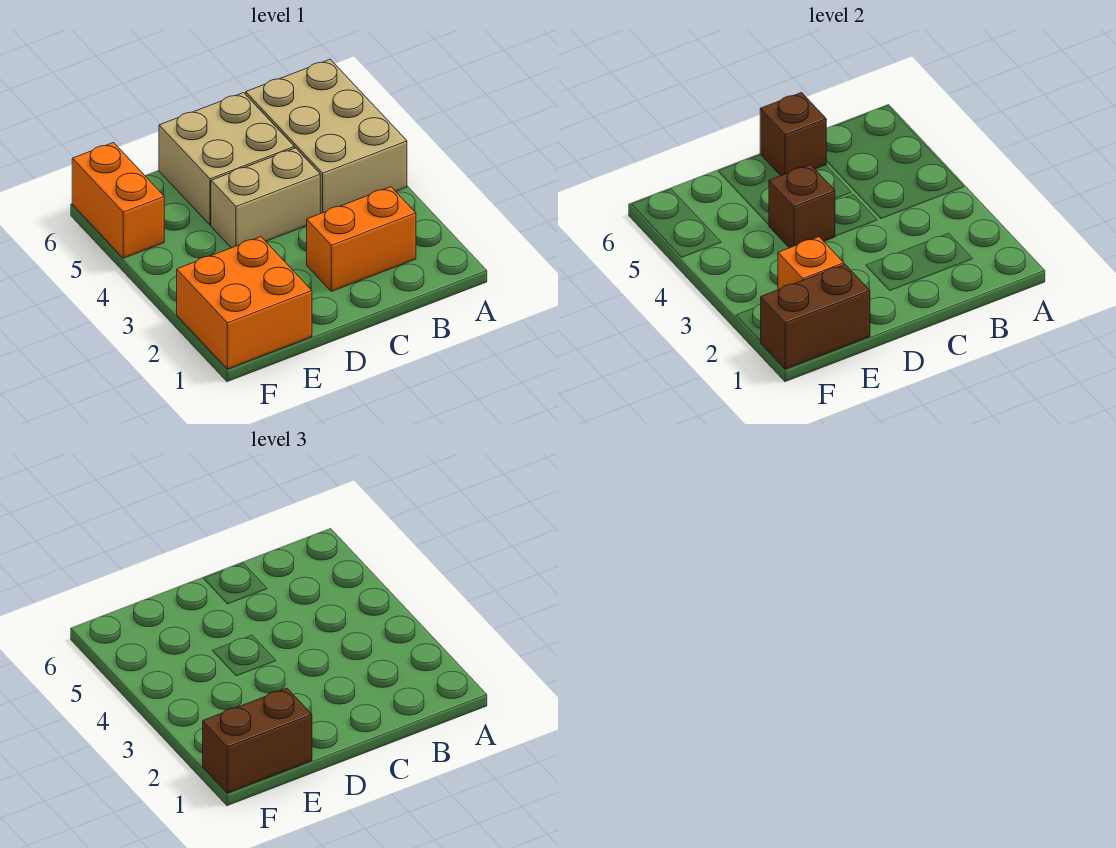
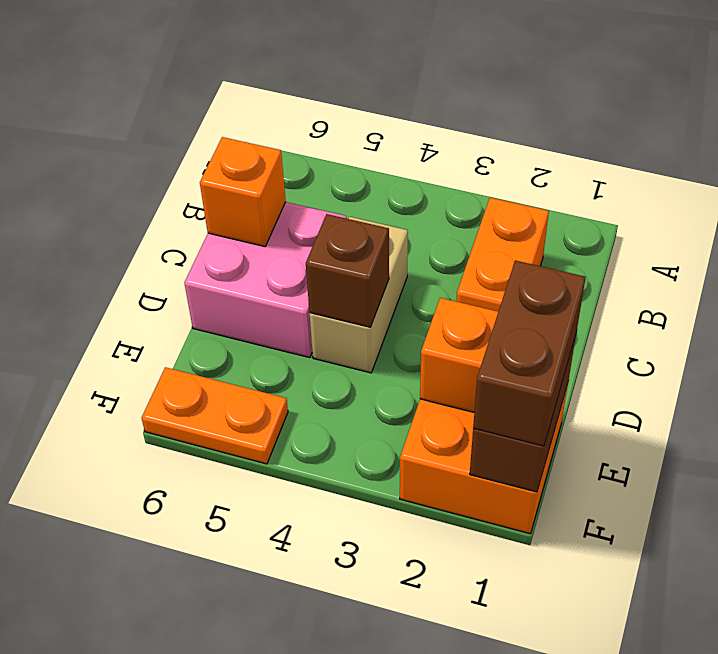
tan 2x3 brick [246,59,407,214] -> none
tan 2x2 brick [159,93,294,225] -> pink 2x2 brick [184,202,346,358]
brown 1x1 brick [760,93,826,176] -> orange 1x1 brick [200,137,286,246]
orange 1x2 brick [72,143,164,258] -> orange 1x2 plate [142,367,288,464]

